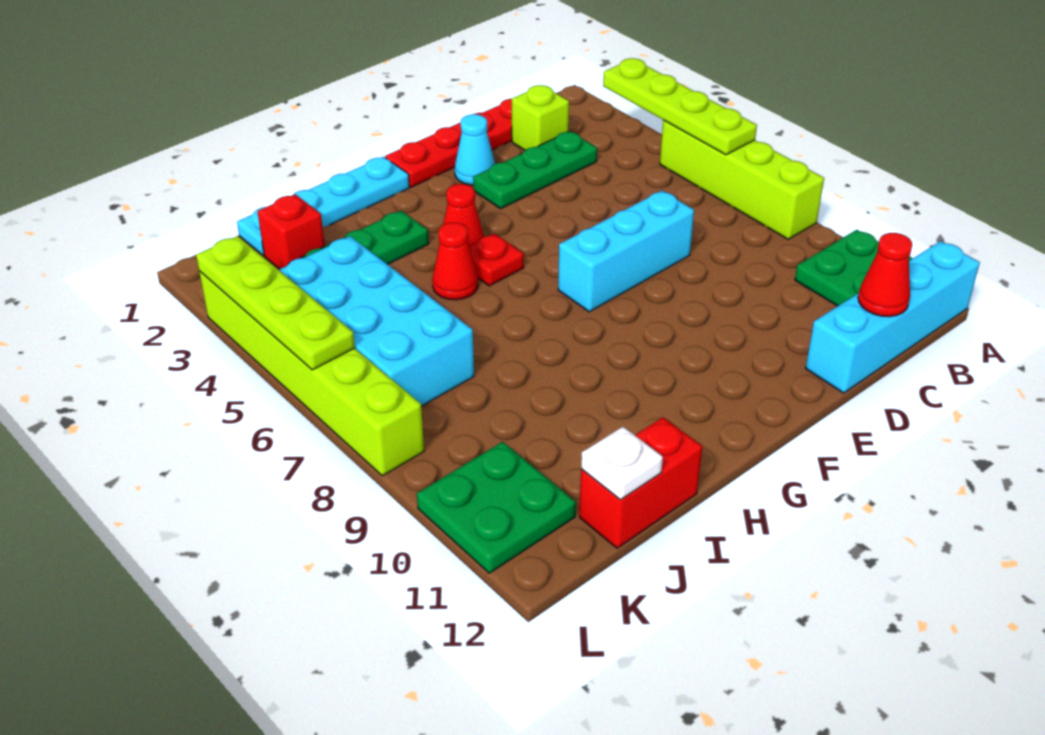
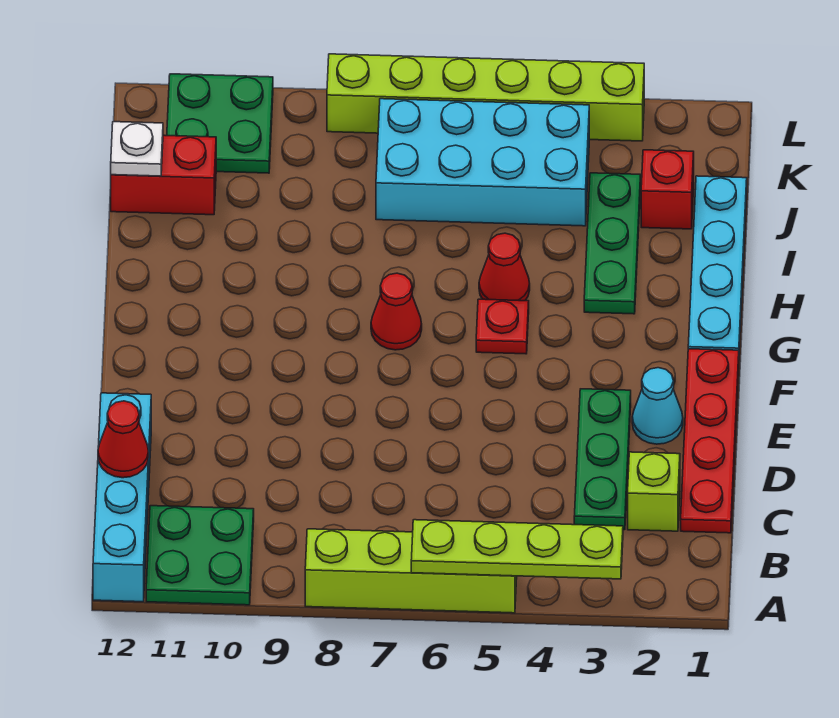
cyan 1x3 brick [558,191,694,312] -> none
red 1x1 cone [443,184,484,246] -> red 1x1 cone moved to [371,273,422,350]
red 1x2 brick [579,418,702,548] -> red 1x2 brick turned to [111,135,216,215]
lime 1x4 plate [196,236,355,370] -> none

